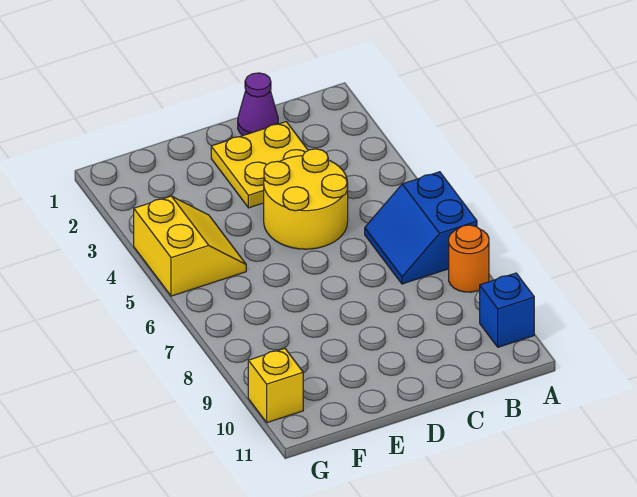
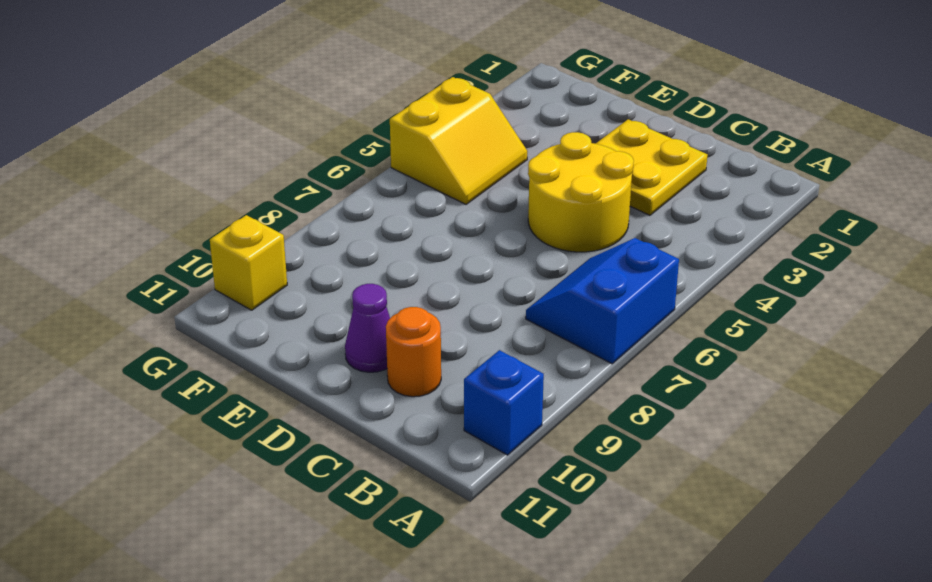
orange 1x1 round brick [449,225,489,292] -> orange 1x1 round brick moved to [386,307,441,397]
purple 1x1 cone [238,73,278,135] -> purple 1x1 cone moved to [345,284,390,372]

